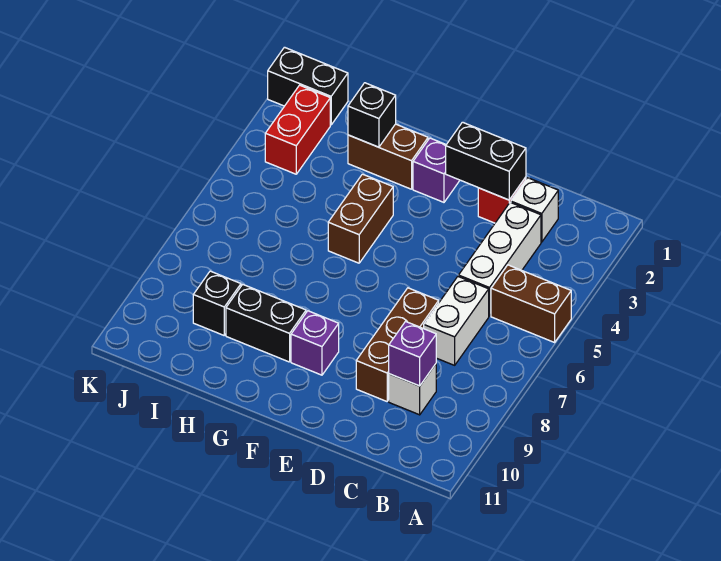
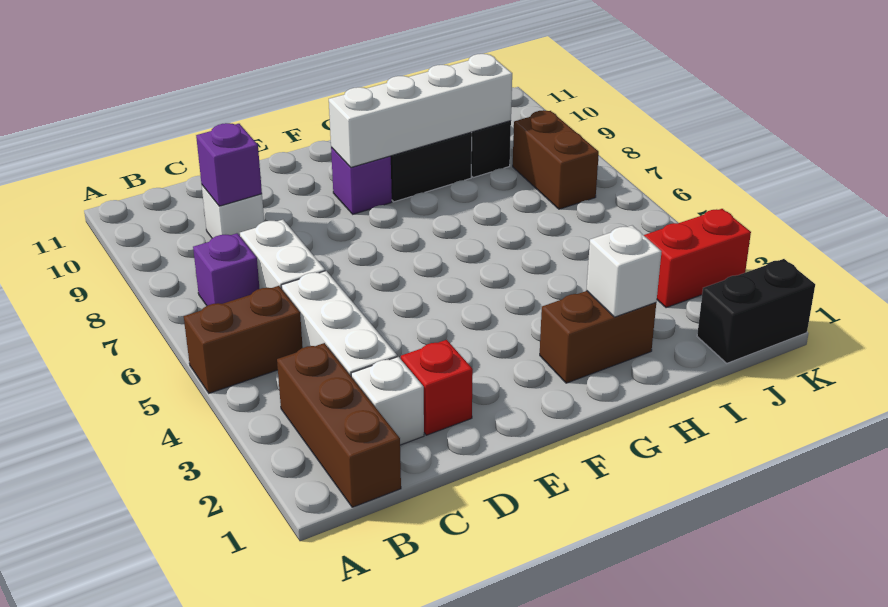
black 1x2 brick [446,122,526,200] -> none
brown 1x3 brick [356,288,439,401] -> brown 1x3 brick moved to [277,343,401,507]
purple 1x1 brick [413,138,460,202] -> purple 1x1 brick moved to [193,233,260,306]
none -> white 1x4 brick [329,54,512,167]
brown 1x2 brick [328,174,393,263] -> brown 1x2 brick moved to [513,110,599,209]
black 1x1 brick [348,83,396,147] -> white 1x1 brick [587,225,662,317]
red 1x2 brick [265,85,330,174] -> red 1x2 brick turned to [644,209,751,308]

